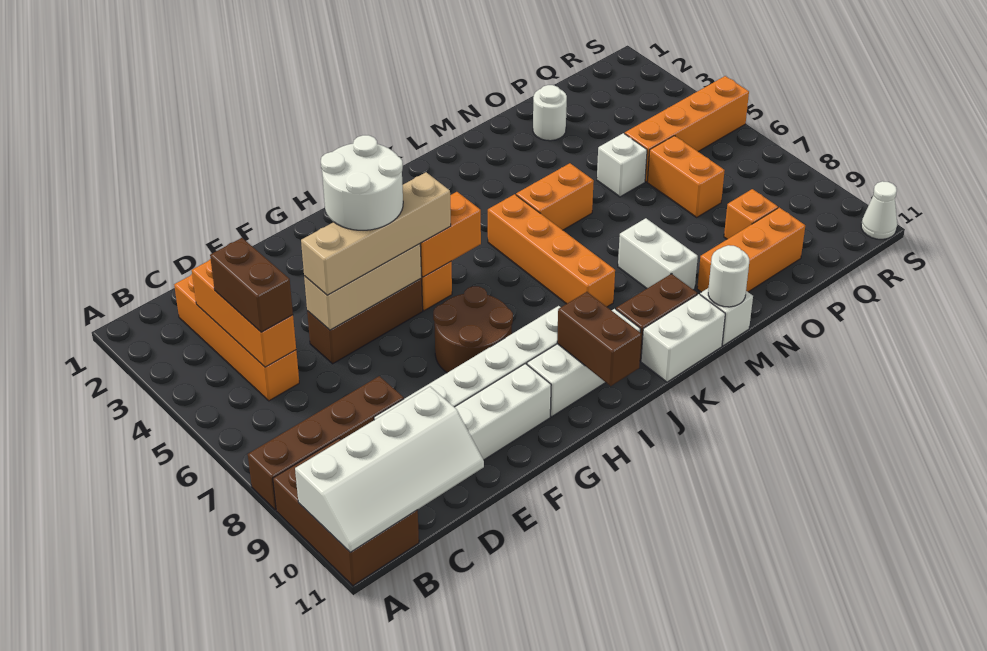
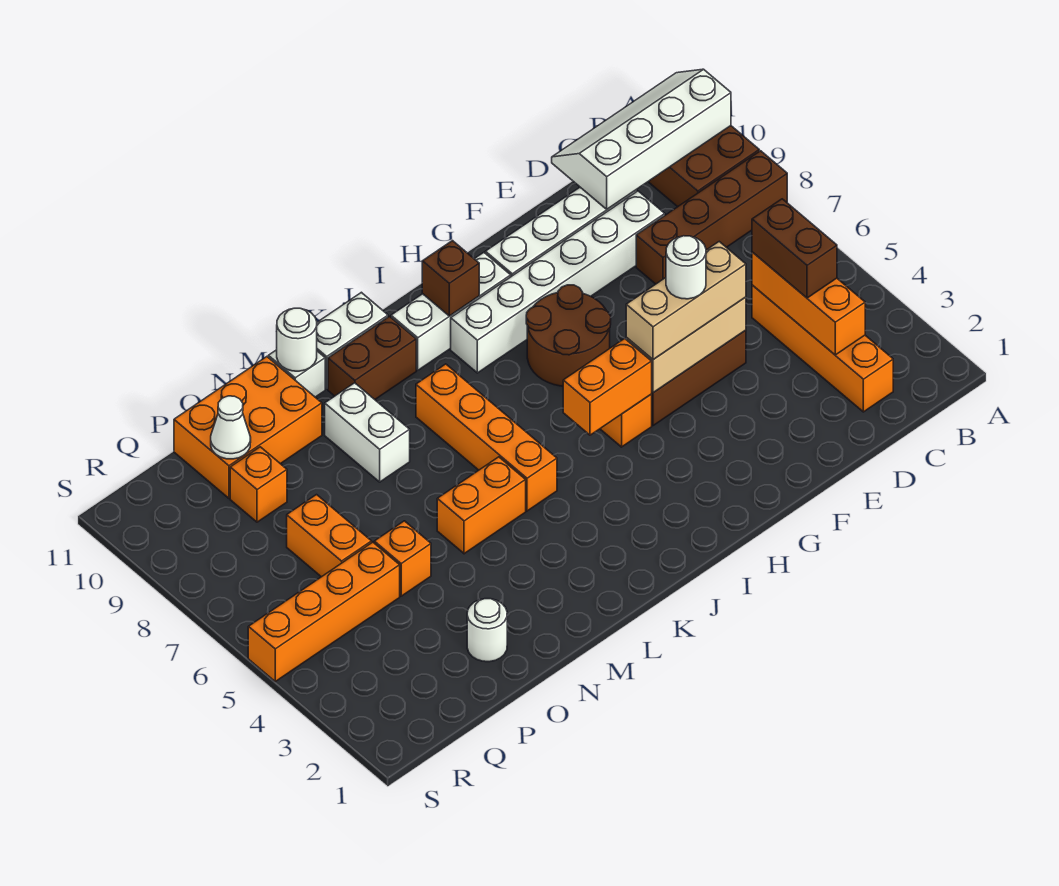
tan 1x4 brick [301,172,451,295] -> tan 1x3 brick [626,242,746,360]
white 2x2 round brick [321,135,403,230] -> white 1x1 round brick [666,236,706,299]
brown 1x2 brick [557,292,642,386] -> brown 1x1 brick [422,241,479,316]
orange 1x3 brick [697,207,805,292] -> orange 2x3 brick [174,357,322,498]
white 1x1 brick [597,133,647,197] -> orange 1x1 brick [374,521,431,596]
white 1x1 cone [861,181,897,239] -> white 1x1 cone moved to [211,396,251,459]

